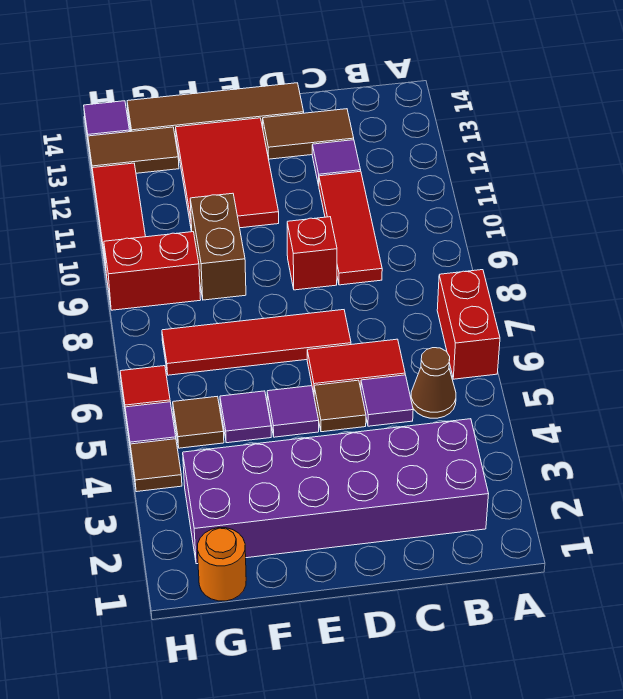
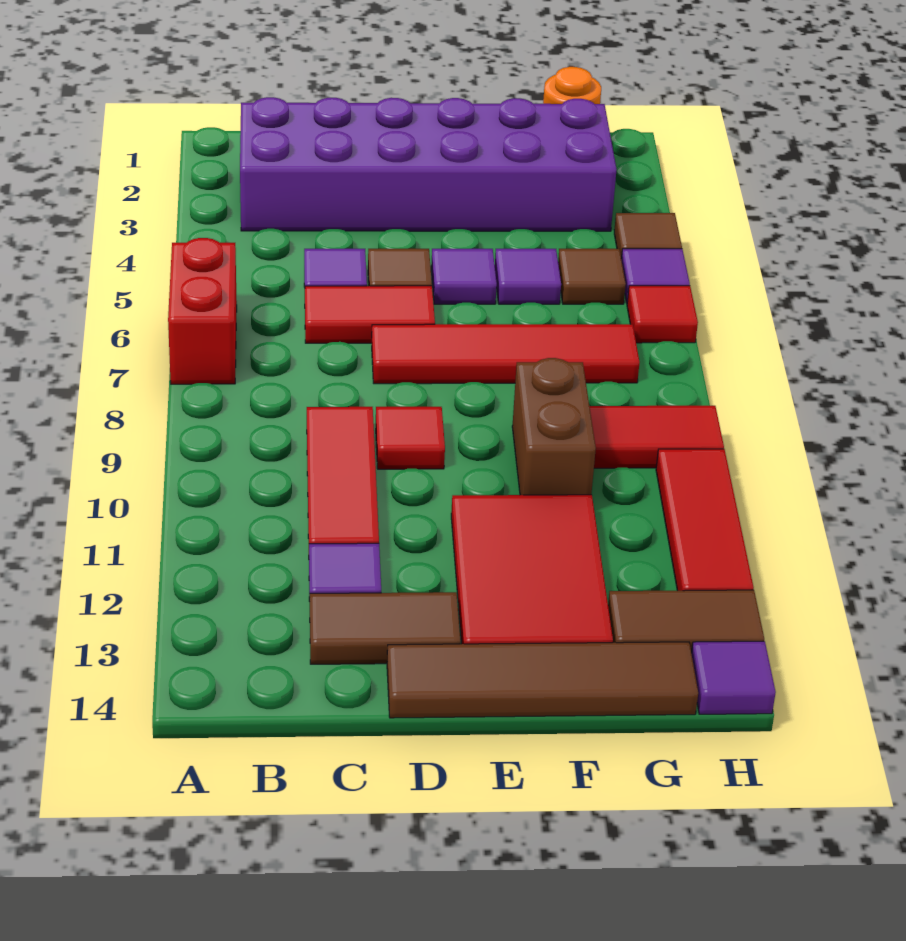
brown 1x1 cone [411,348,456,418] -> none
red 1x1 brick [287,217,337,290] -> red 1x1 tile [376,407,445,469]
red 1x2 brick [104,232,201,310] -> red 1x2 tile [589,406,724,468]

